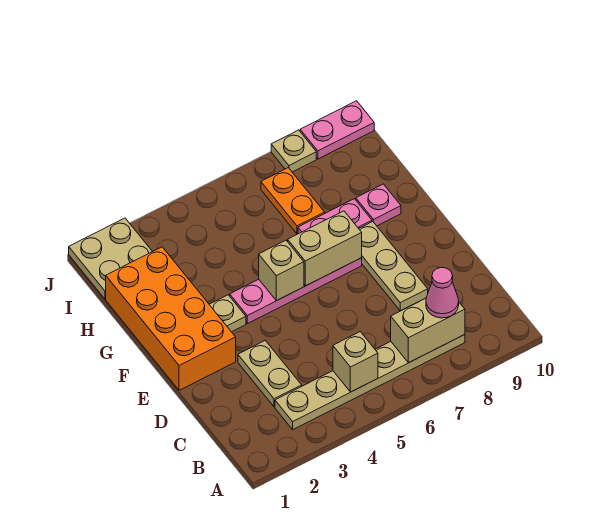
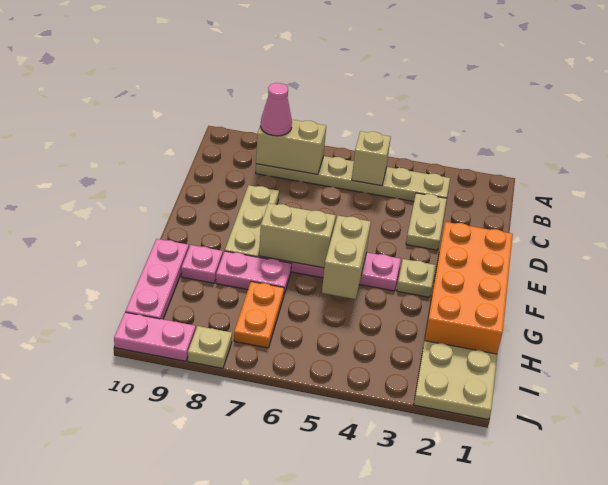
tan 1x1 brick [259,240,304,301] -> tan 1x2 brick [322,216,371,299]
none -> pink 1x3 plate [125,239,189,319]

